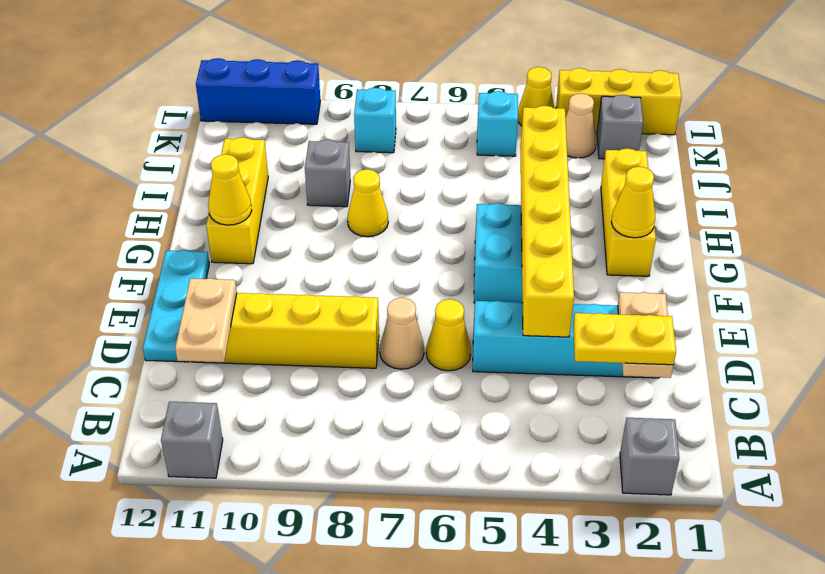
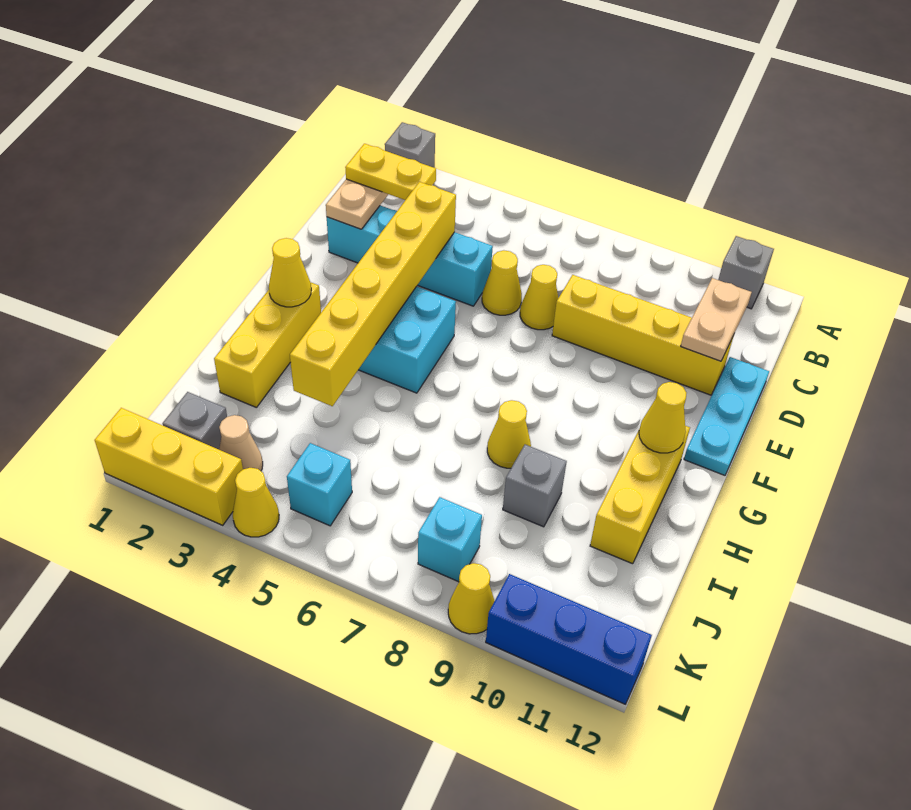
tan 1x1 cone [380,298,424,369] -> yellow 1x1 cone [520,265,558,330]
none -> yellow 1x1 cone [448,563,495,634]

